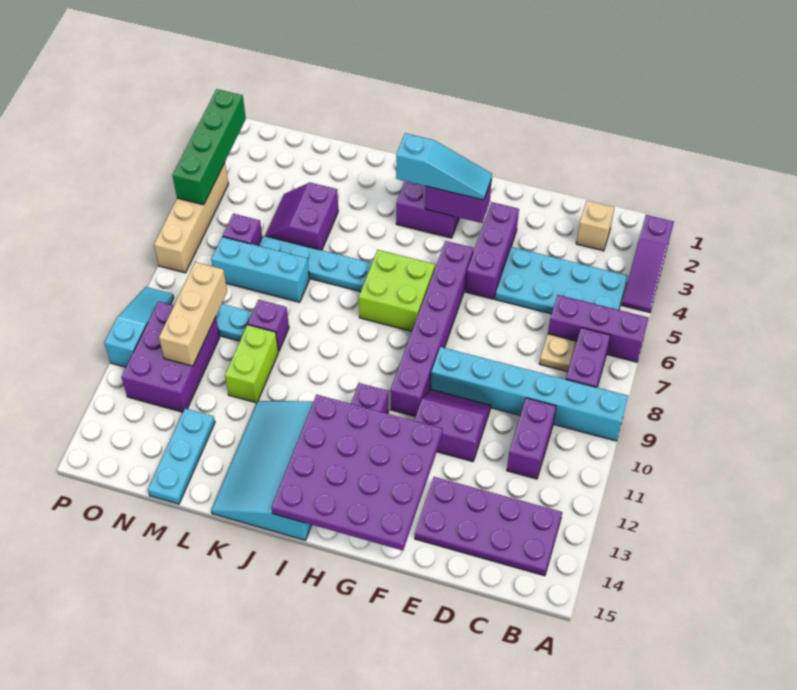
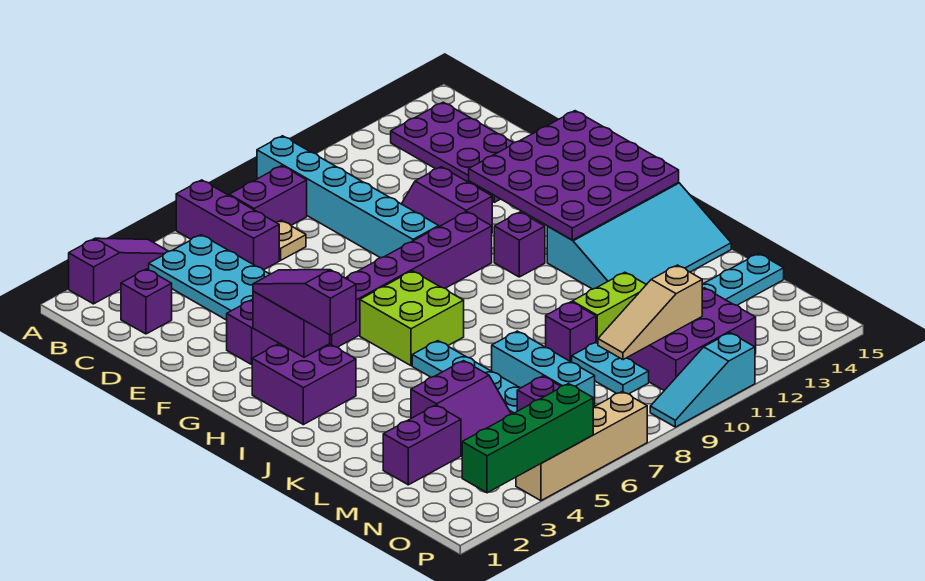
tan 1x1 brick [576,201,614,251] -> purple 1x1 brick [121,269,172,334]
purple 1x2 brick [507,398,556,479] -> purple 1x2 brick moved to [383,405,461,485]
cyan 1x3 slope [396,133,492,200] -> purple 1x3 slope [253,270,356,335]
tan 1x3 brick [159,262,227,366] -> tan 1x3 slope [598,265,702,360]

